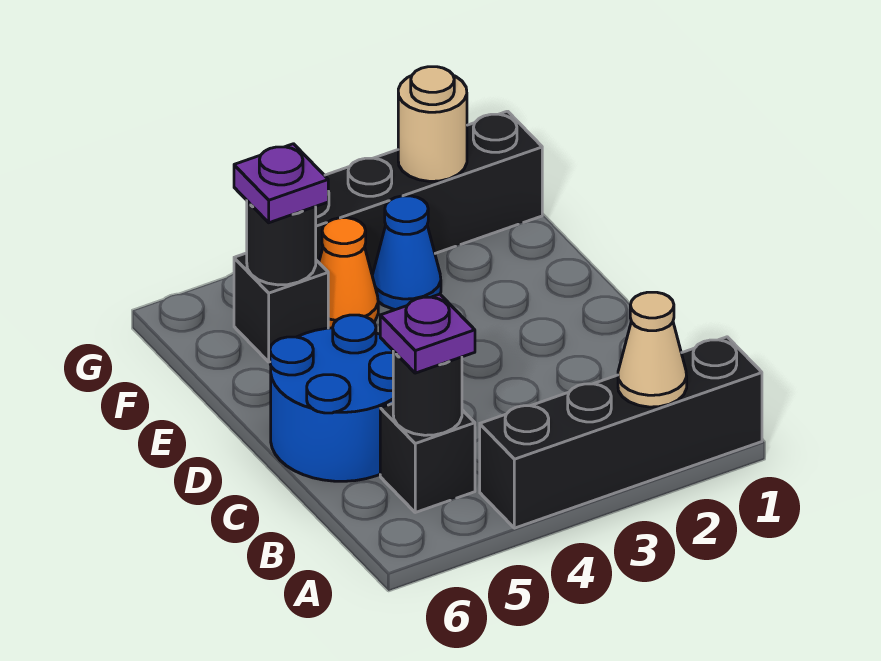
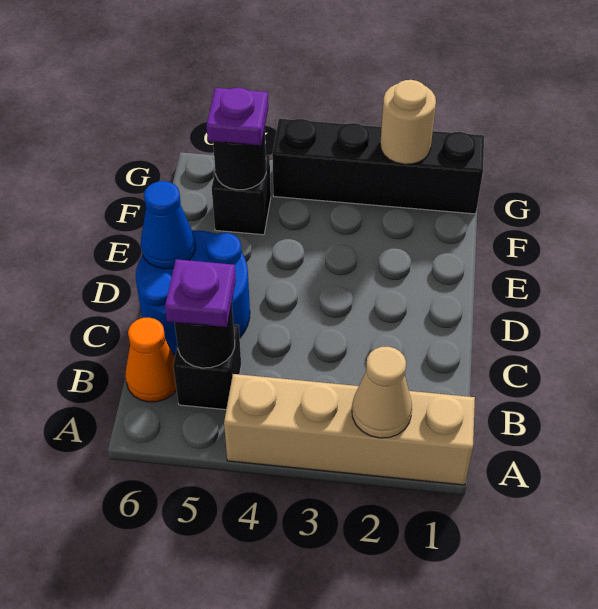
black 1x4 brick [480,337,762,528] -> tan 1x4 brick [224,374,475,485]
blue 1x1 cone [372,196,441,310] -> blue 1x1 cone moved to [141,181,195,269]
orange 1x1 cone [319,218,378,328] -> orange 1x1 cone moved to [125,318,176,402]

